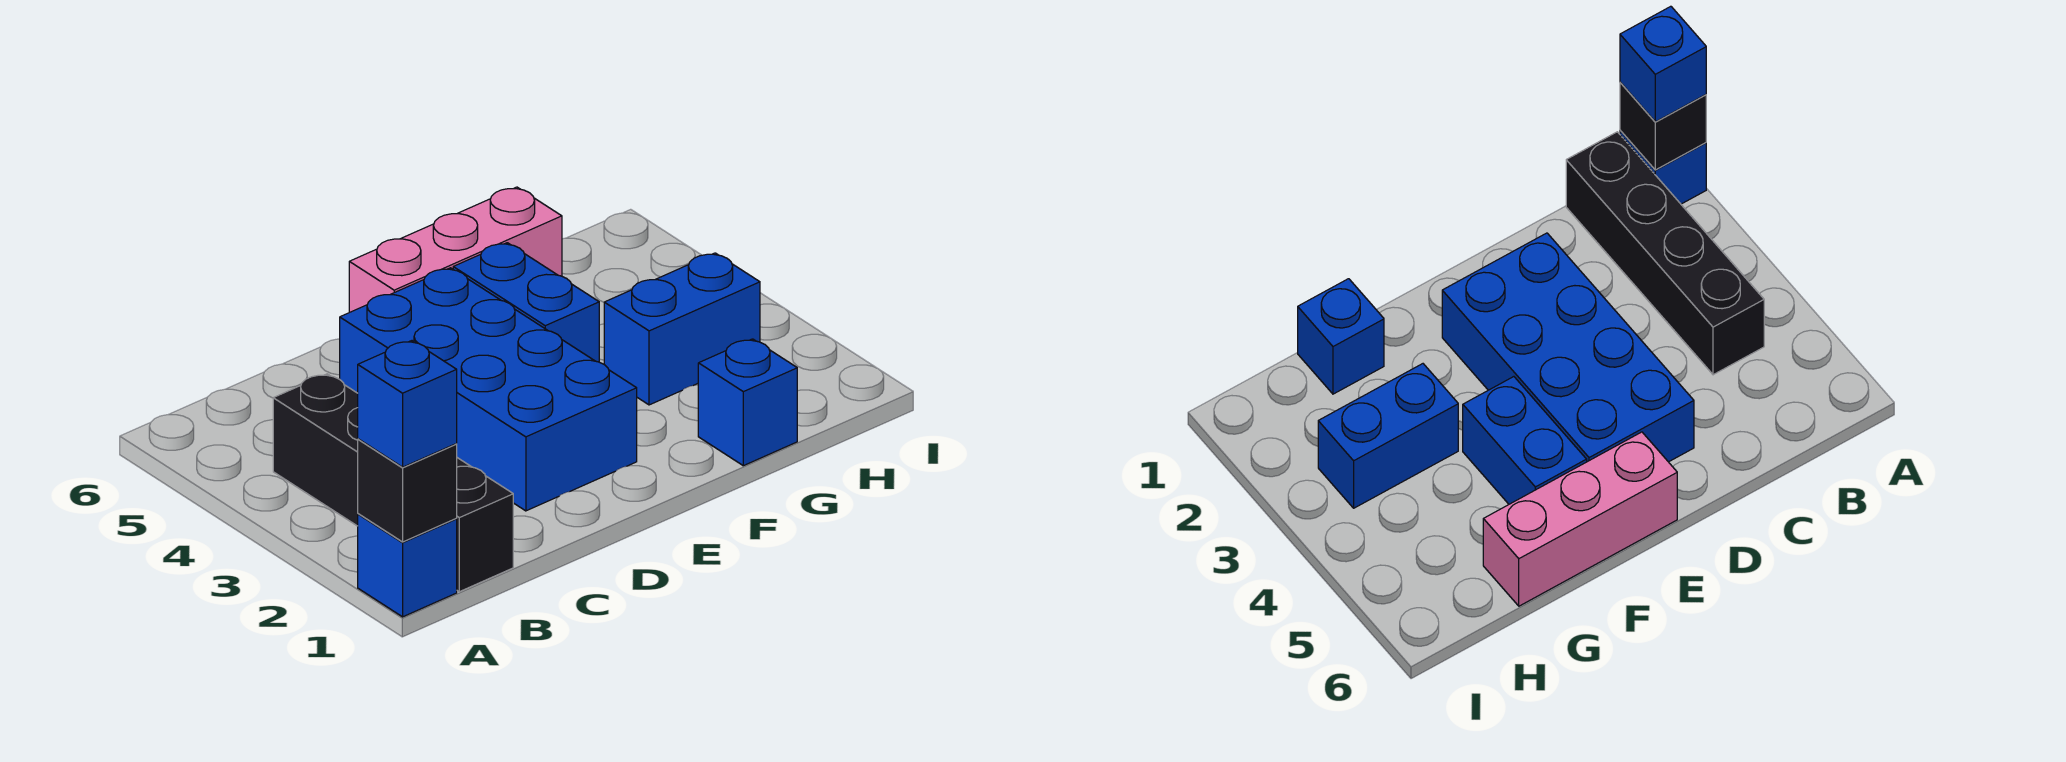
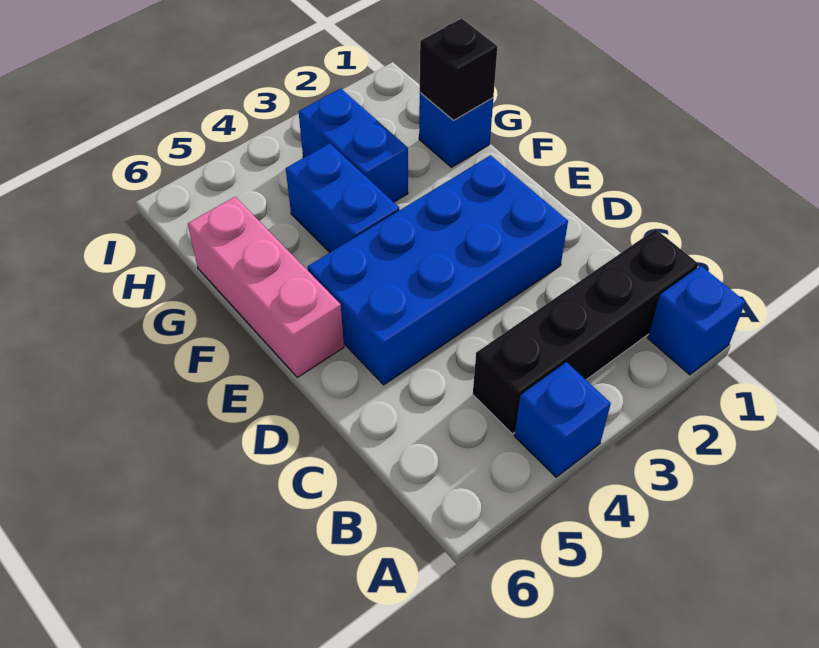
black 1x1 brick [358,439,457,542] -> black 1x1 brick moved to [420,18,498,120]
blue 1x1 brick [358,341,457,467] -> blue 1x1 brick moved to [514,362,611,477]
blue 1x2 brick [453,243,599,362] -> blue 1x2 brick turned to [286,143,399,252]

